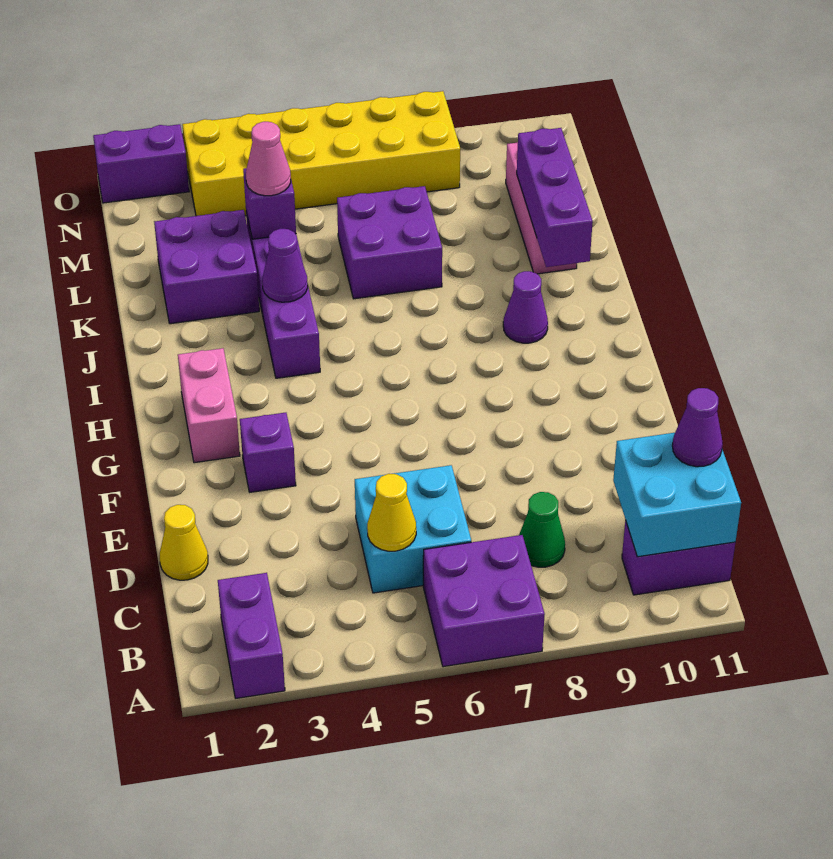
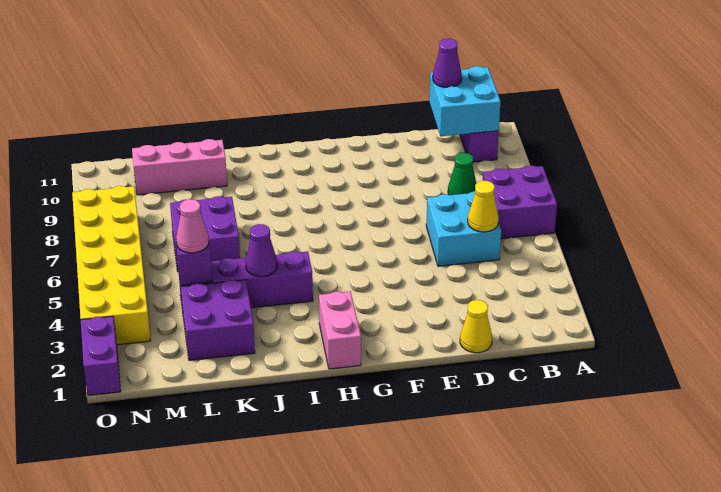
purple 1x2 brick [218,573,285,698] -> none
purple 1x1 brick [240,413,296,492] -> none
pink 1x2 brick [178,348,240,463] -> pink 1x2 brick turned to [319,291,361,369]
purple 1x1 cone [503,271,548,343] -> none
purple 1x3 brick [517,128,593,267] -> none

